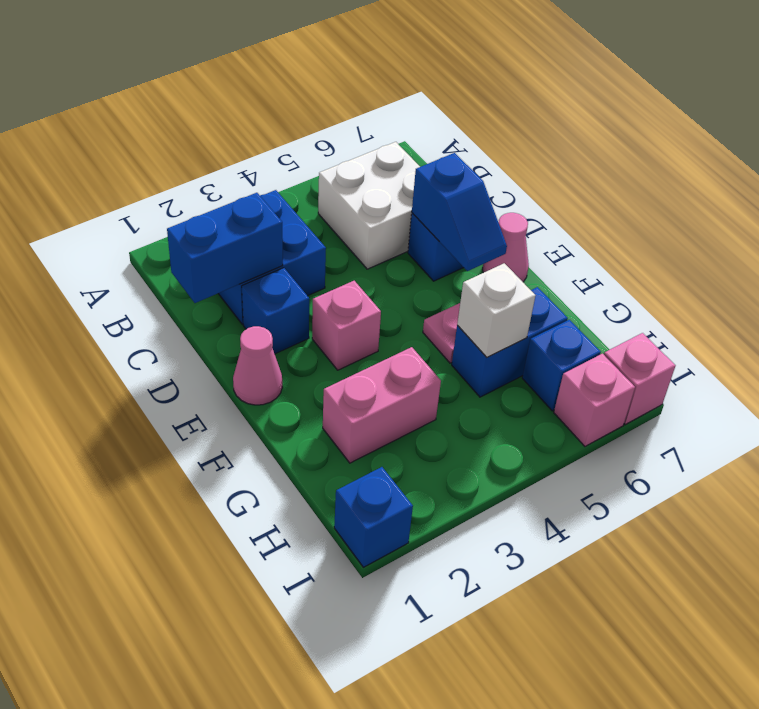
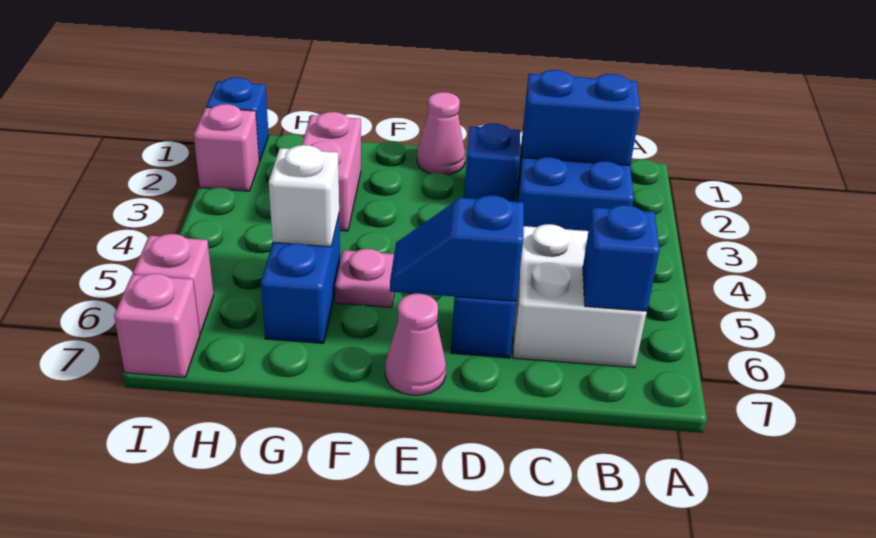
blue 1x2 brick [167,193,283,303] -> blue 1x2 brick turned to [522,70,640,165]
pink 1x1 brick [312,281,381,370] -> pink 1x1 brick moved to [194,104,259,191]
blue 1x1 brick [522,320,601,411] -> blue 1x1 brick moved to [583,205,660,311]

